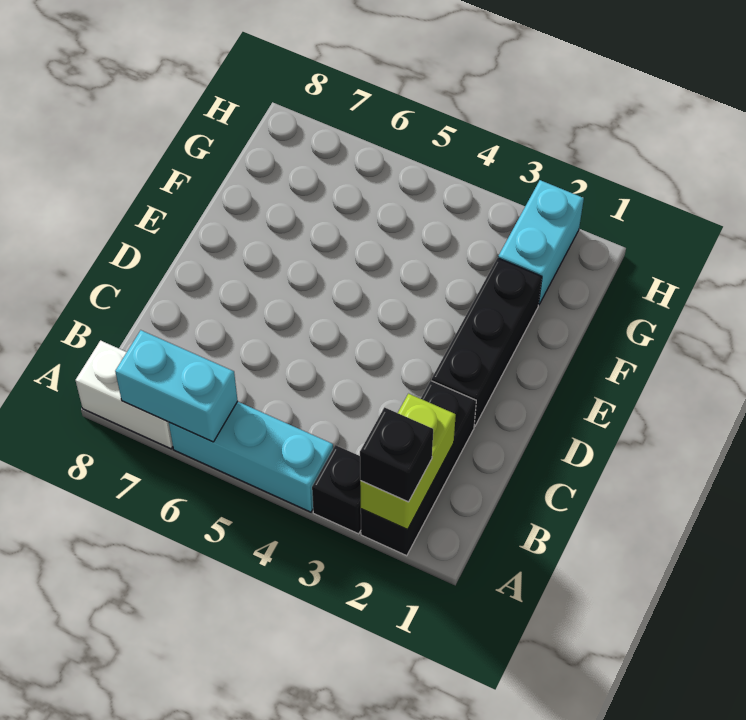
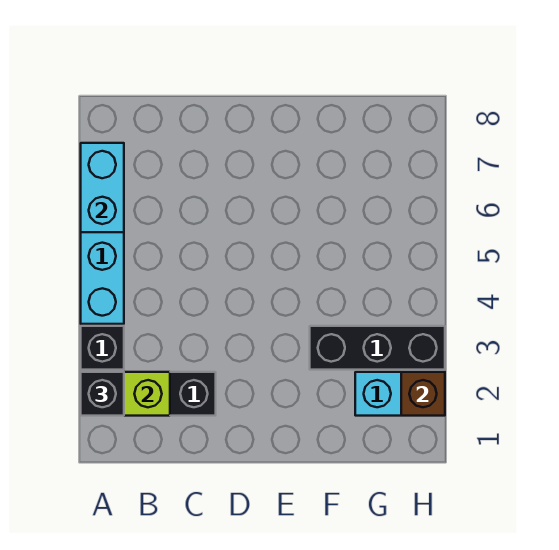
white 1x2 brick [75,341,173,449] -> none
black 1x3 brick [432,258,542,427] -> black 1x3 brick moved to [310,326,445,370]
none -> brown 1x1 brick [401,372,445,416]

